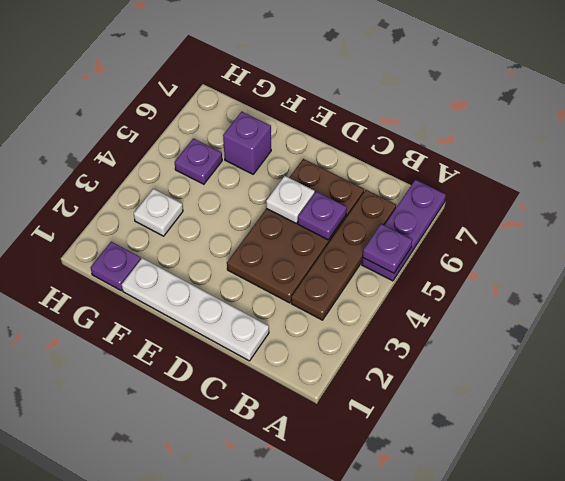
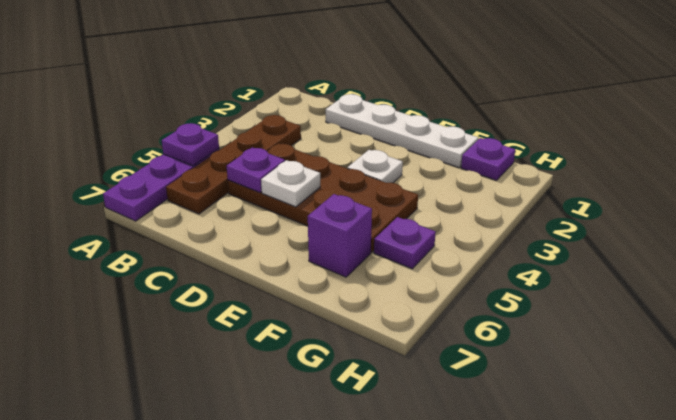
brown 2x4 plate [227,159,364,303] -> brown 2x4 plate turned to [228,144,418,252]
white 1x1 plate [134,189,183,236] -> white 1x1 plate moved to [347,150,403,183]

